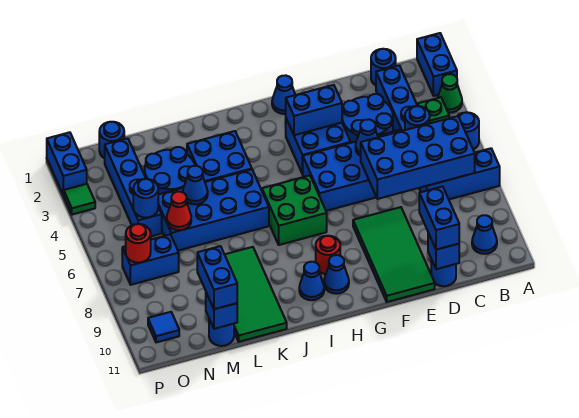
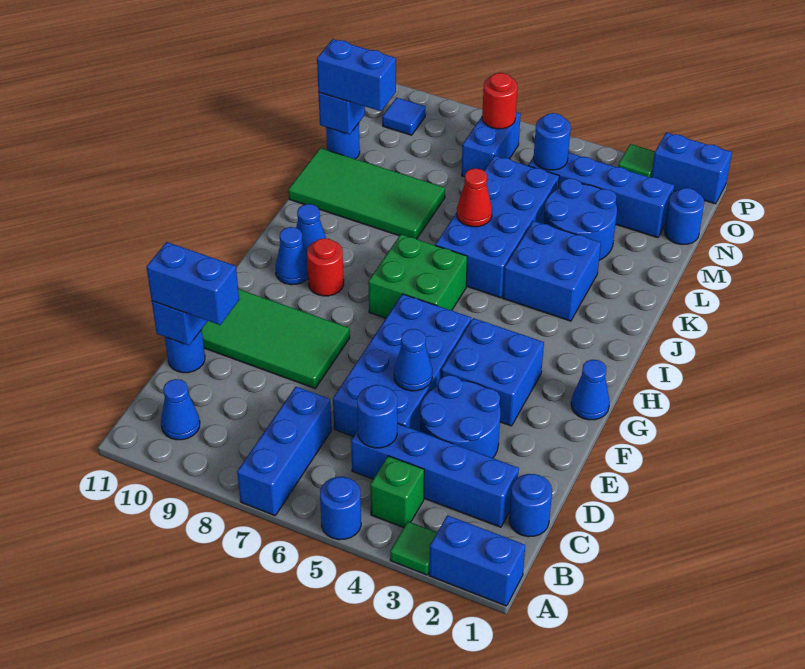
green 1x1 cone [438,74,462,113] -> green 1x1 tile [390,521,437,575]
blue 2x4 brick [361,116,475,199] -> none
blue 1x2 brick [286,85,342,135] -> none
blue 1x1 cone [183,166,208,204] -> none
red 1x1 cone [167,192,191,230] -> red 1x1 cone moved to [457,168,492,227]

